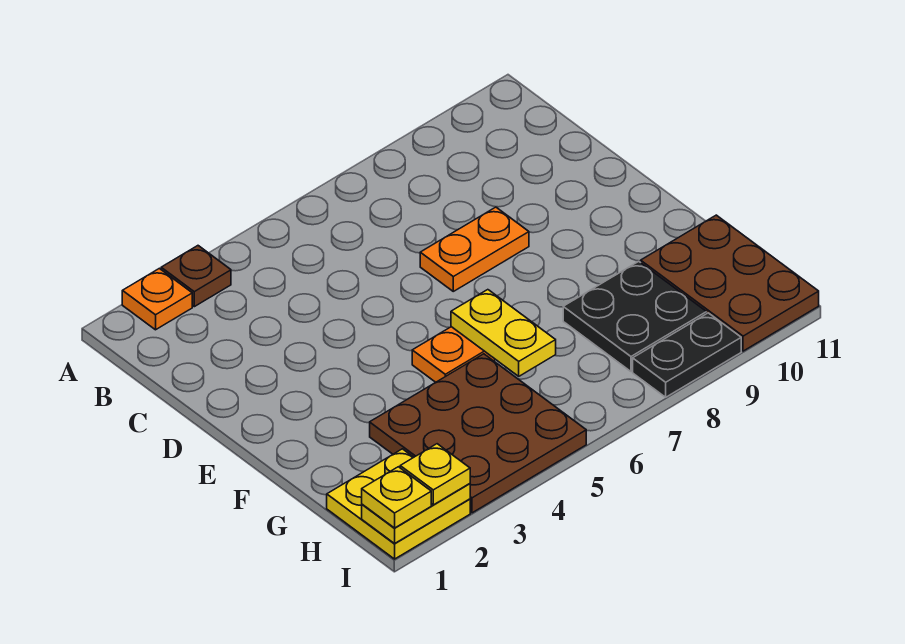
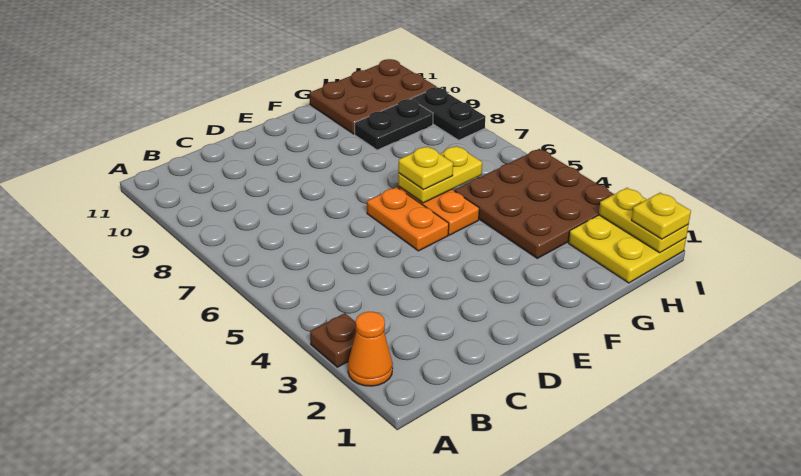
orange 1x1 plate [122,268,192,330] -> orange 1x1 cone [348,312,393,386]
orange 1x2 plate [420,207,529,291] -> orange 1x2 plate moved to [367,187,449,251]
black 2x2 plate [563,261,707,371] -> black 1x2 plate [355,99,433,150]
yellow 1x1 plate [400,444,470,505] -> yellow 1x1 plate moved to [398,146,453,190]

